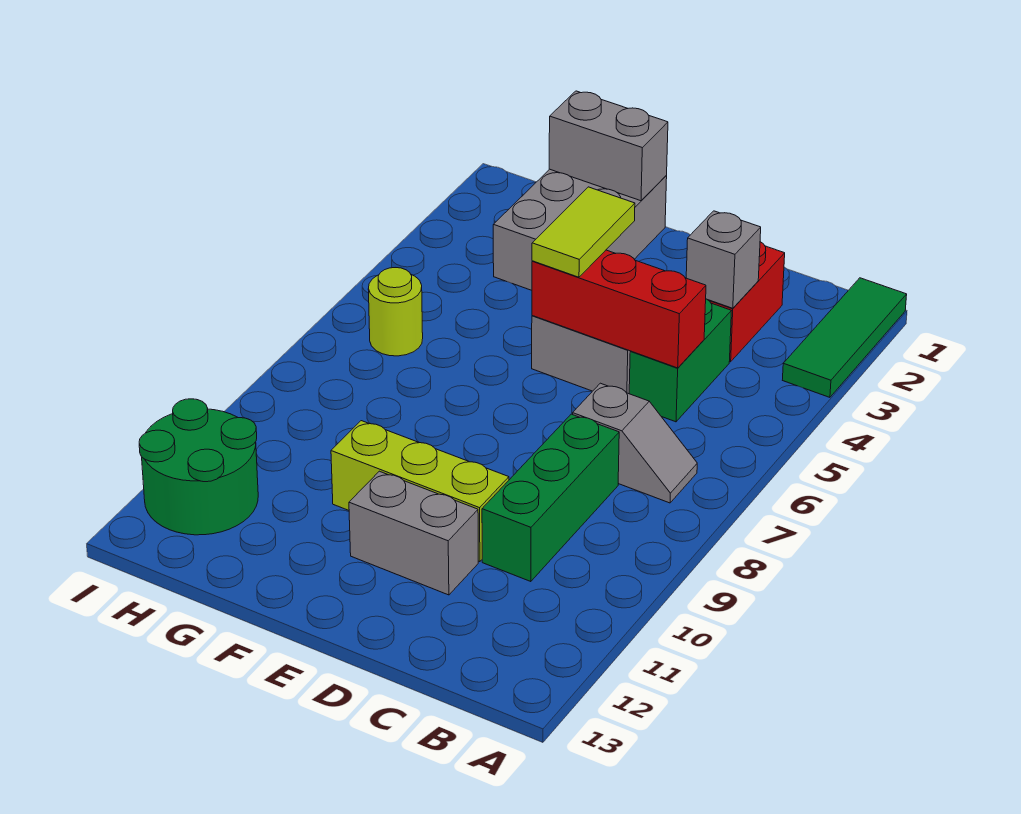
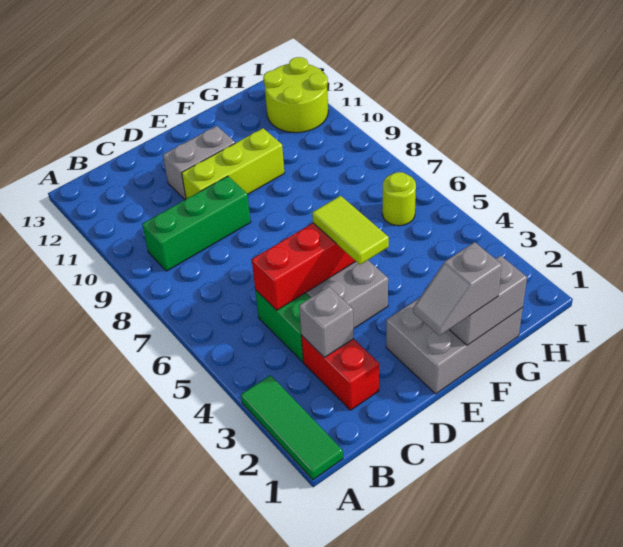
grey 1x2 slope [573,383,697,503] -> grey 1x2 slope moved to [413,242,502,336]
green 1x3 brick [482,414,619,582] -> green 1x3 brick turned to [142,176,251,271]
grey 2x3 brick [493,169,667,290] -> grey 2x3 brick turned to [386,299,523,394]
green 2x2 round brick [139,399,258,535] -> lime 2x2 round brick [263,57,328,133]

